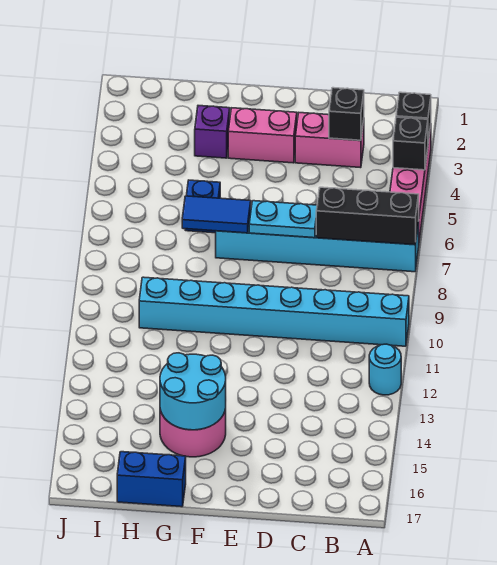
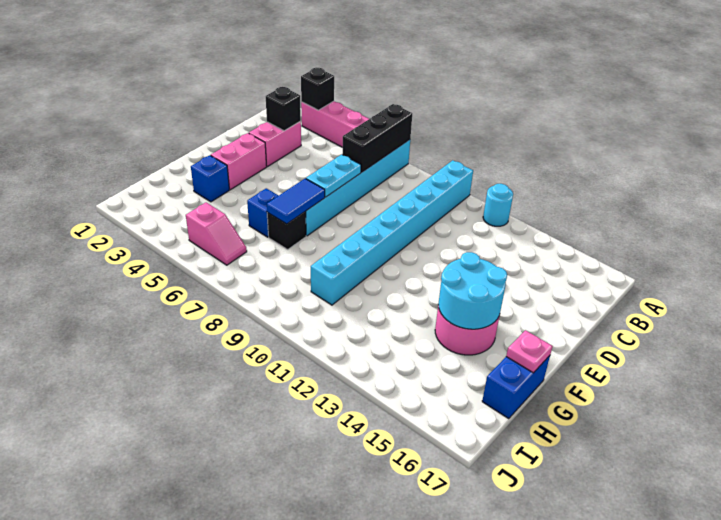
black 1x1 brick [393,117,428,170] -> black 1x1 brick moved to [267,212,306,249]
purple 1x1 brick [195,106,230,158] -> blue 1x1 brick [191,155,229,202]
none -> pink 1x1 plate [506,330,553,373]
none -> pink 1x2 slope [186,202,247,265]

